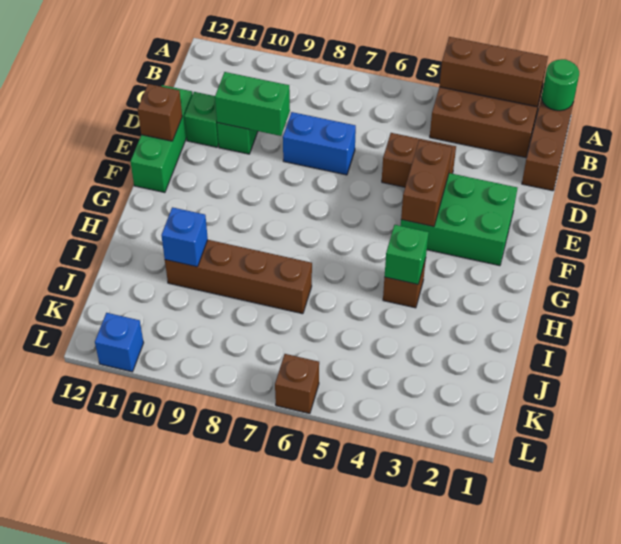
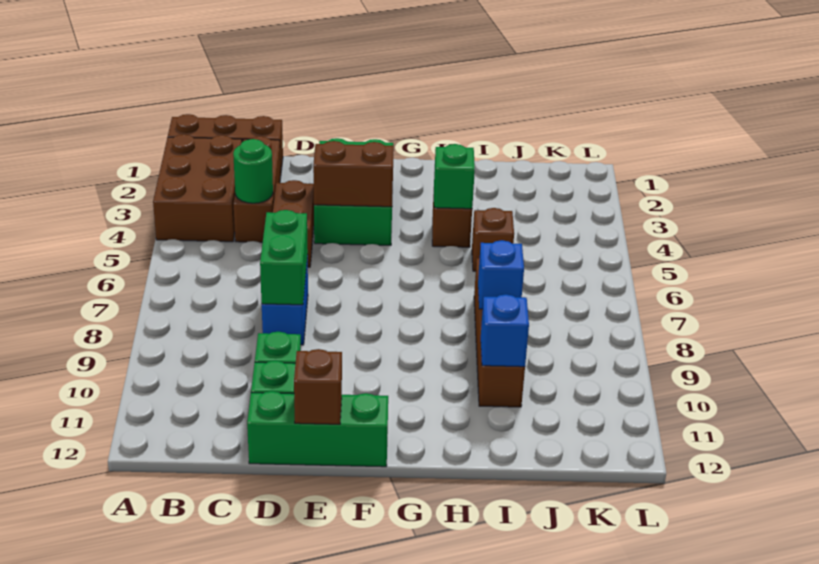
green 1x1 round brick [542,59,579,111] -> green 1x1 round brick moved to [233,139,273,203]
brown 1x3 brick [439,37,548,107] -> brown 1x3 brick moved to [234,136,281,242]
green 1x2 brick [215,72,290,136] -> green 1x2 brick moved to [260,210,308,305]
brown 1x1 brick [275,354,319,414] -> brown 1x1 brick moved to [472,208,514,271]
blue 1x1 brick [95,313,144,372] -> blue 1x1 brick moved to [478,240,524,309]

